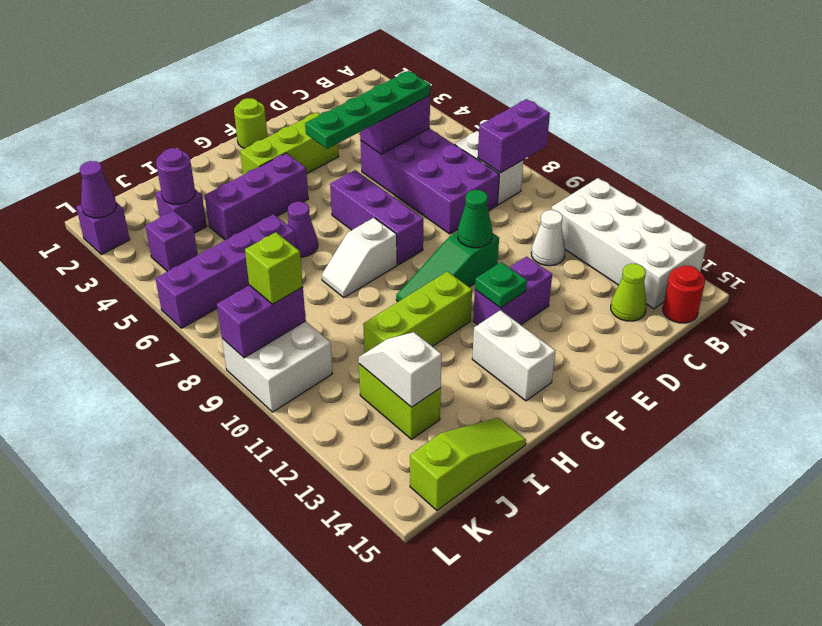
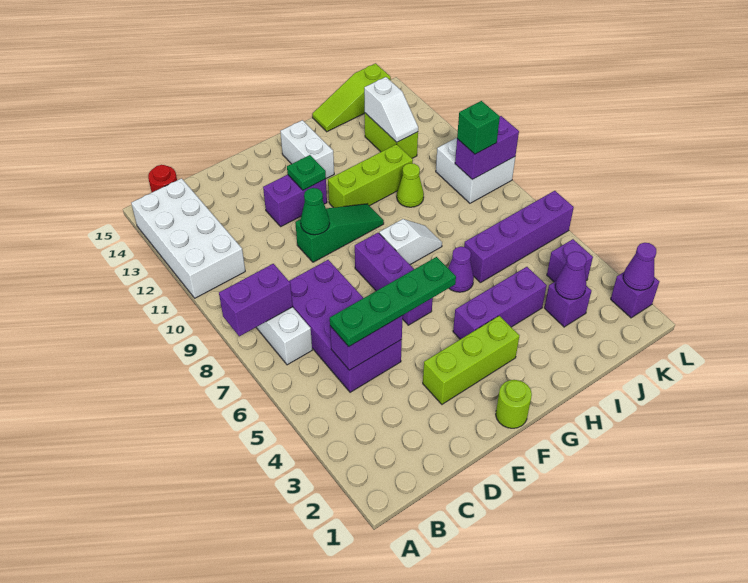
white 1x1 cone [531,210,565,266] -> none
lime 1x1 cone [611,264,647,321] -> lime 1x1 cone moved to [397,163,424,207]
purple 1x1 round brick [156,148,195,204] -> purple 1x1 cone [555,252,586,299]
lime 1x1 brick [245,232,303,304] -> green 1x1 brick [457,101,500,154]

